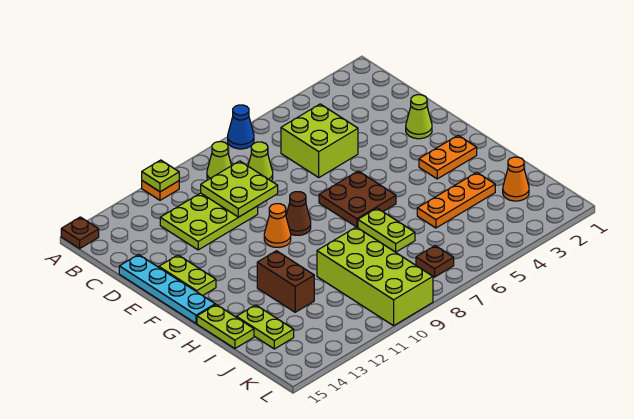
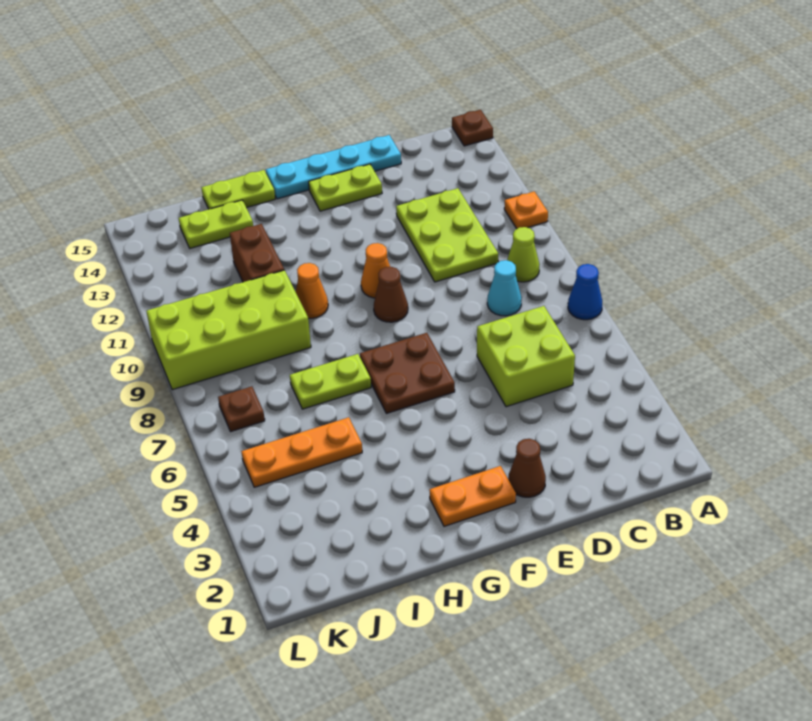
lime 1x1 plate [142,160,179,192] -> none
lime 1x1 cone [248,142,273,181] -> cyan 1x1 cone [487,260,522,316]
lime 2x2 plate [201,161,278,217] -> none
lime 1x1 cone [406,95,432,139] -> brown 1x1 cone [508,439,546,497]
orange 1x2 plate [419,135,477,179] -> orange 1x2 plate turned to [429,466,516,526]
brown 1x2 brick [257,251,314,312] -> brown 1x2 brick turned to [230,224,284,282]
orange 1x3 plate [417,172,495,228] -> orange 1x3 plate turned to [241,417,362,487]
orange 1x1 cone [503,157,529,201] -> orange 1x1 cone moved to [296,263,328,318]

